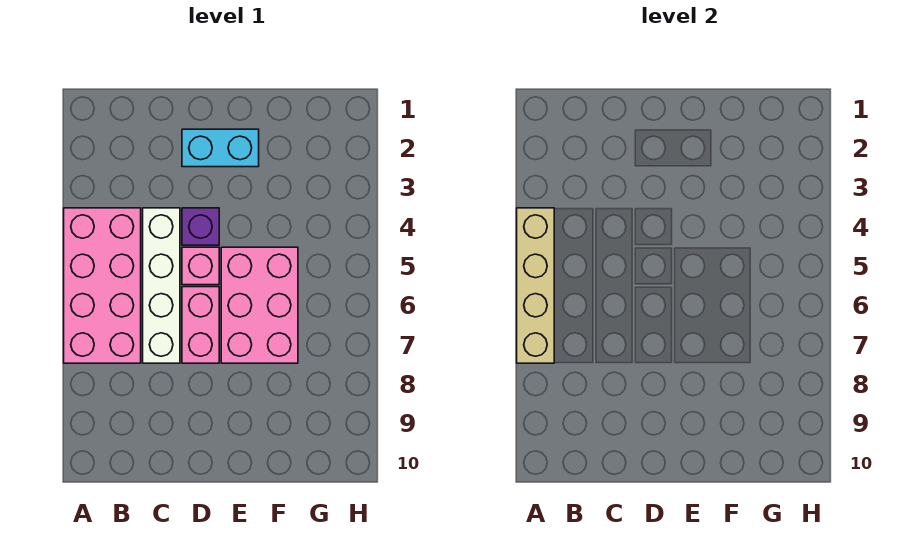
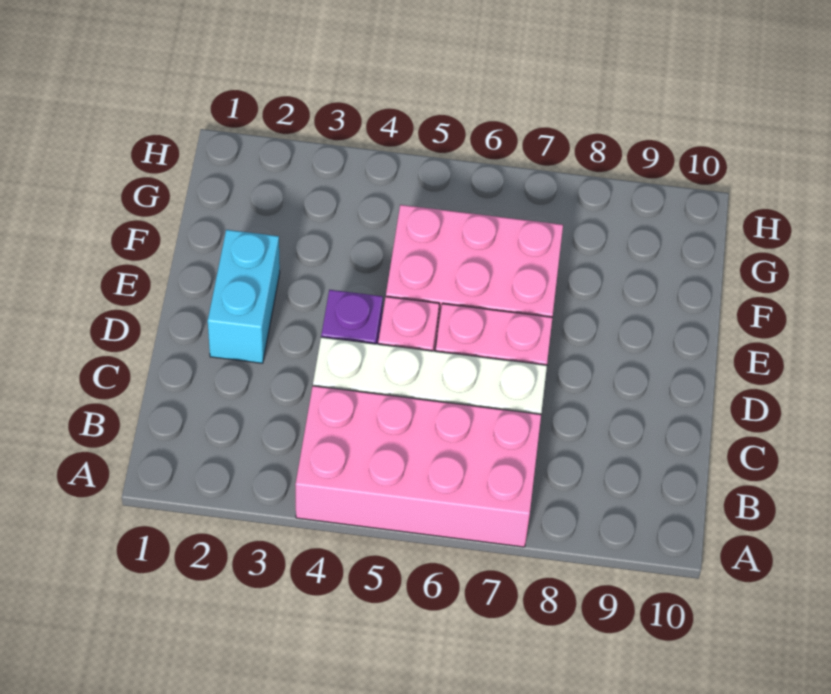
tan 1x4 brick [517,208,554,363] -> none

